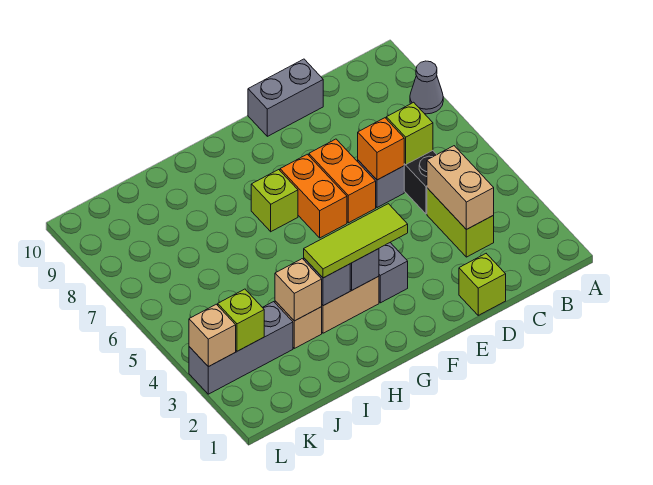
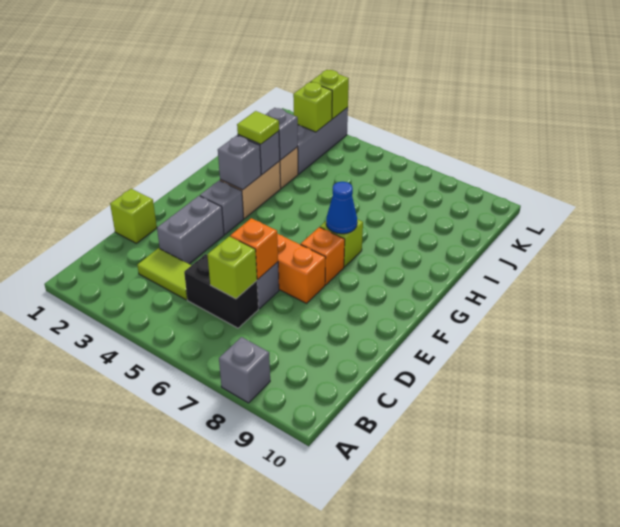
grey 1x1 cone [410,61,443,114] -> grey 1x1 brick [219,337,270,403]
lime 1x2 brick [427,188,494,257] -> lime 1x2 tile [137,248,191,300]
tan 1x2 brick [427,146,494,230] -> none
grey 1x2 brick [248,59,323,136] -> grey 1x2 brick moved to [157,196,224,264]
lime 1x3 tile [304,204,408,278] -> lime 1x1 tile [237,111,279,144]
orange 1x2 brick [280,154,347,238] -> orange 1x1 brick [301,227,345,285]
none -> blue 1x1 cone [326,182,357,234]
tan 1x1 brick [275,259,322,321] -> grey 1x1 brick [265,108,298,160]
tan 1x1 brick [189,304,236,367] -> lime 1x1 brick [311,70,349,119]

